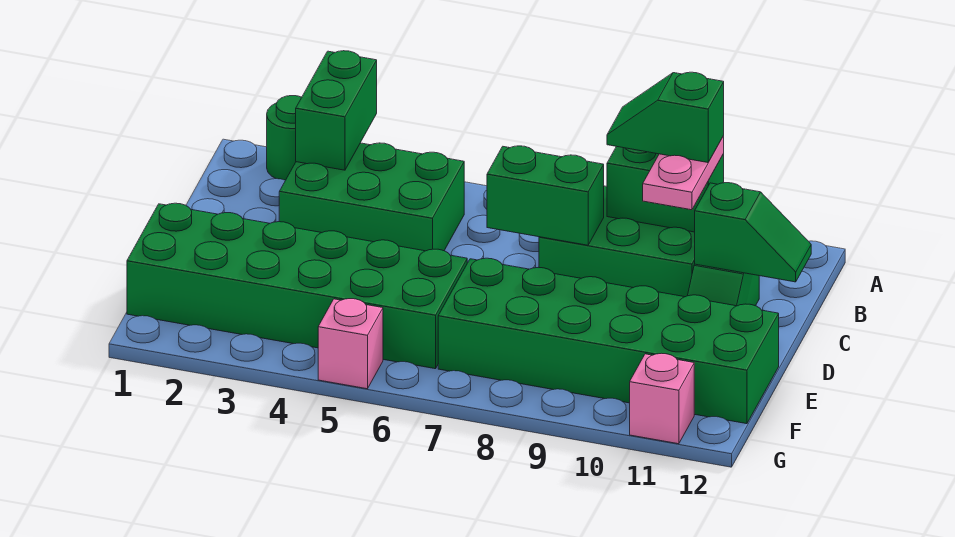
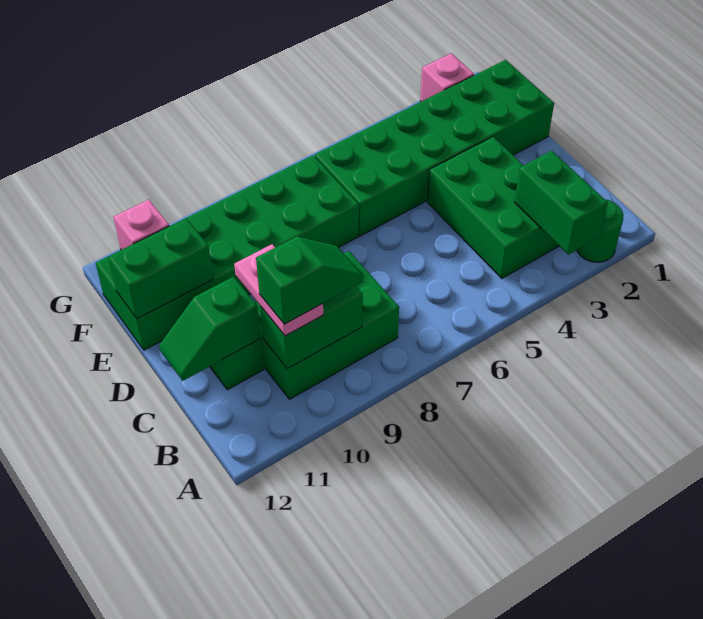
green 2x3 brick [279,143,464,251] -> green 2x3 brick turned to [427,137,559,279]
green 1x2 brick [487,146,604,245] -> green 1x2 brick moved to [108,219,213,319]
pink 1x1 brick [318,299,383,389] -> pink 1x1 brick moved to [420,53,474,101]

